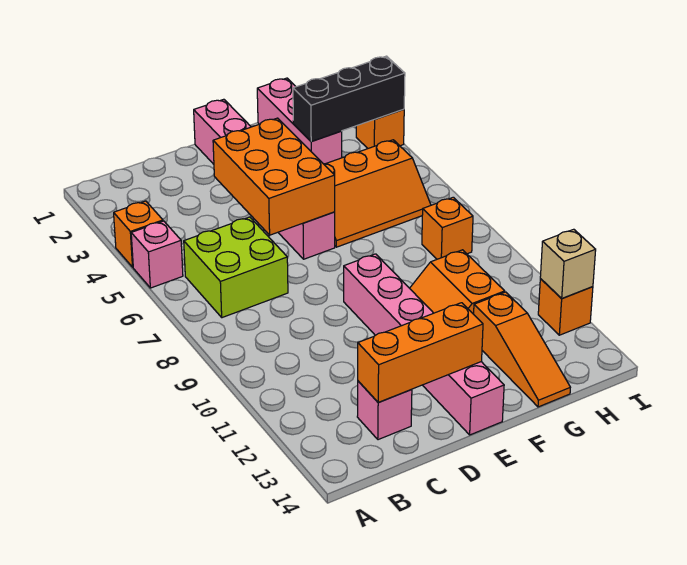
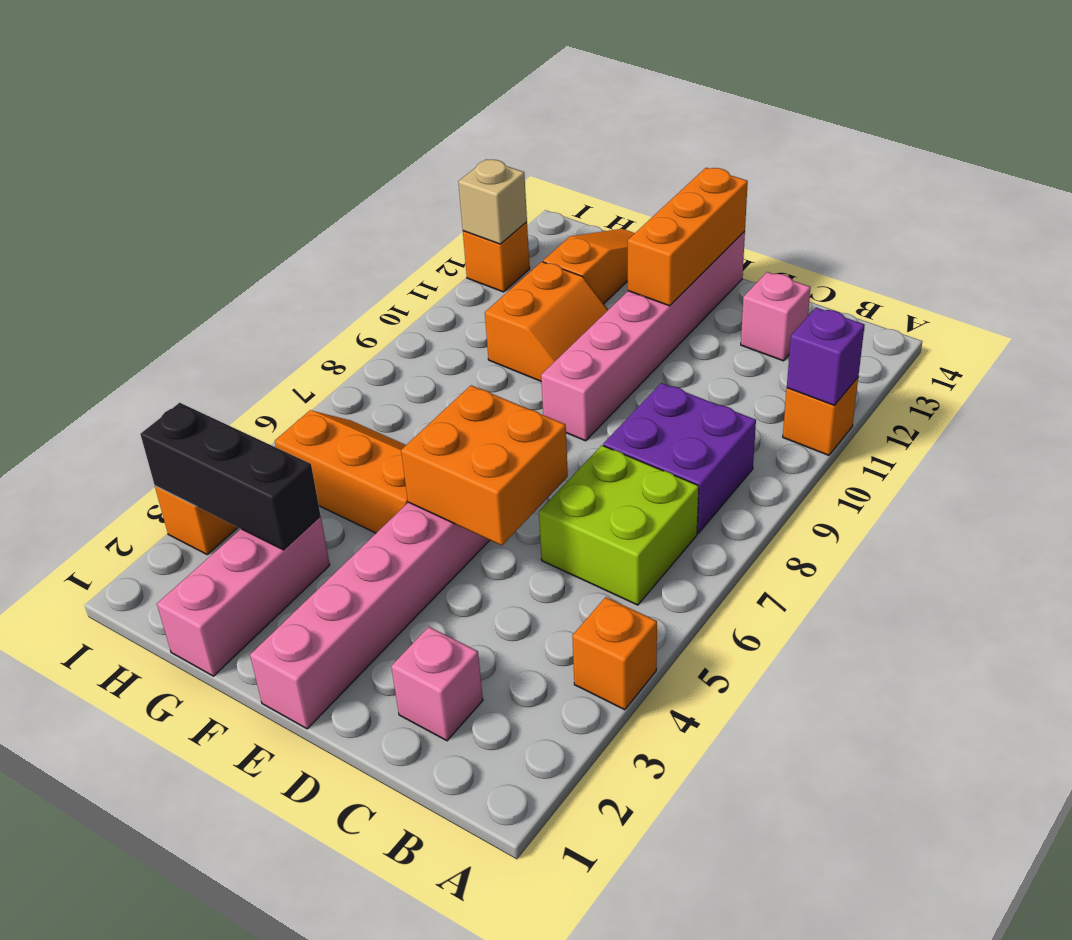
pink 1x1 brick [131,221,183,288] -> pink 1x1 brick moved to [391,627,483,741]
none -> purple 1x1 brick [787,308,865,405]
none -> purple 2x2 brick [603,383,756,533]
orange 1x3 brick [358,303,483,402] -> orange 1x3 brick turned to [628,168,748,306]
orange 2x3 brick [213,118,335,235] -> orange 2x2 brick [401,385,568,546]
orange 1x1 brick [422,197,473,259] -> orange 1x1 brick moved to [783,378,858,455]

